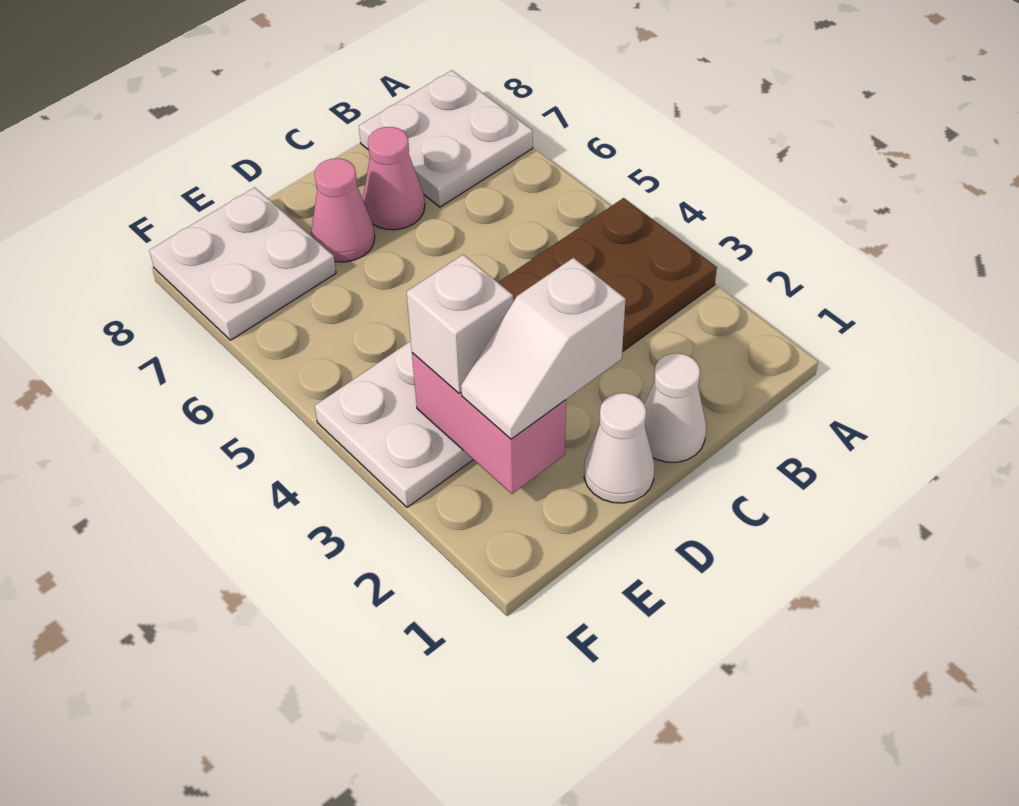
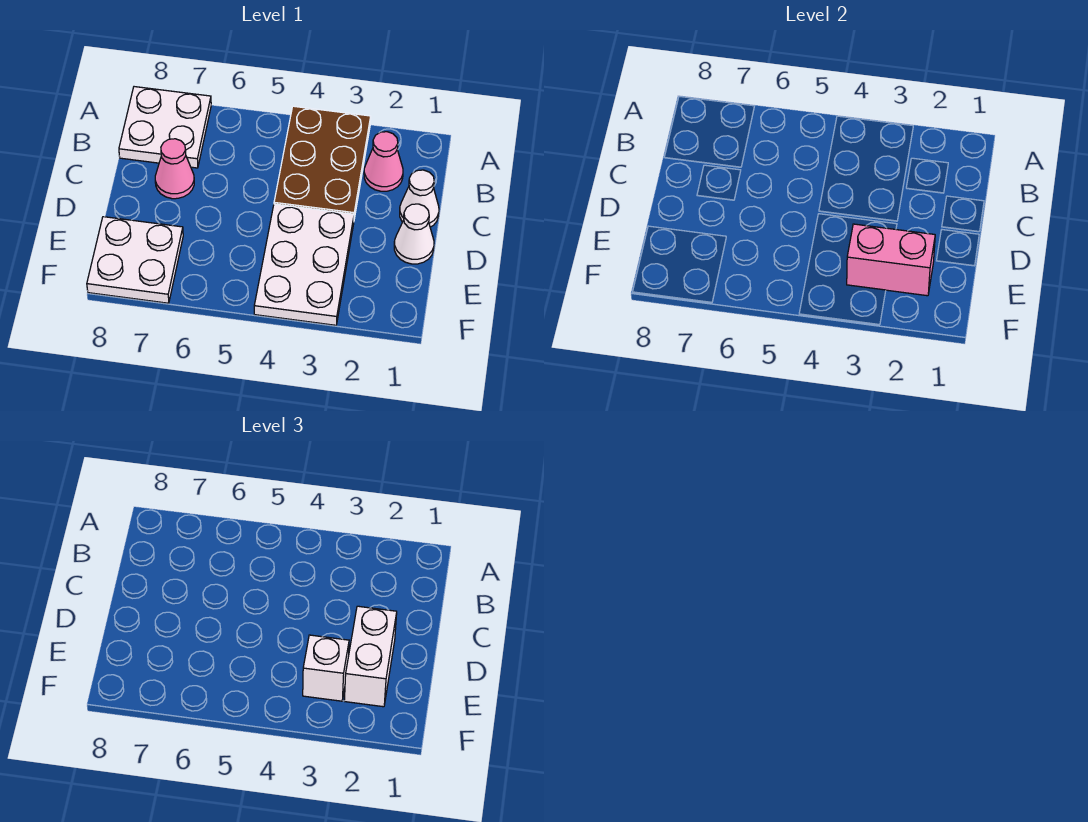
white 1x2 slope [461,258,625,439] -> white 1x2 brick [344,606,397,707]
pink 1x1 cone [311,158,375,262] -> pink 1x1 cone moved to [364,132,403,191]

